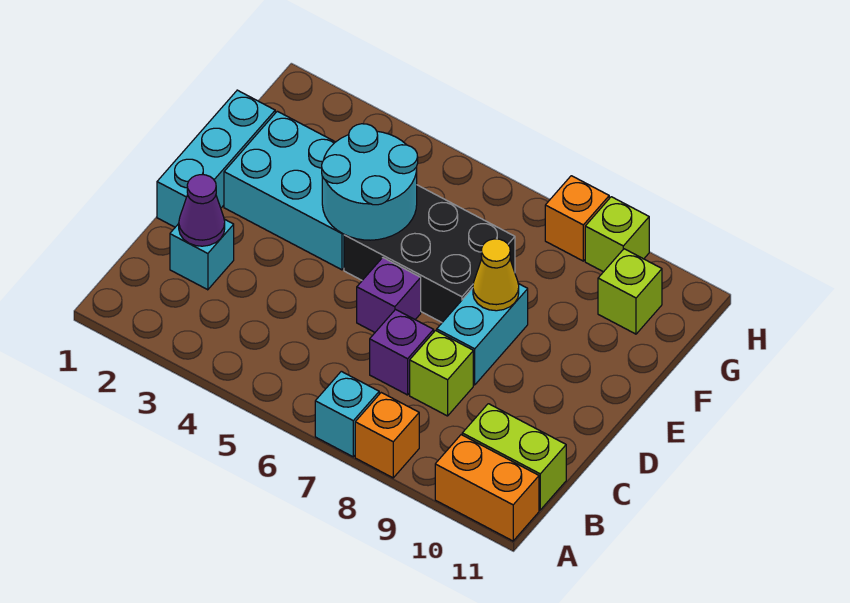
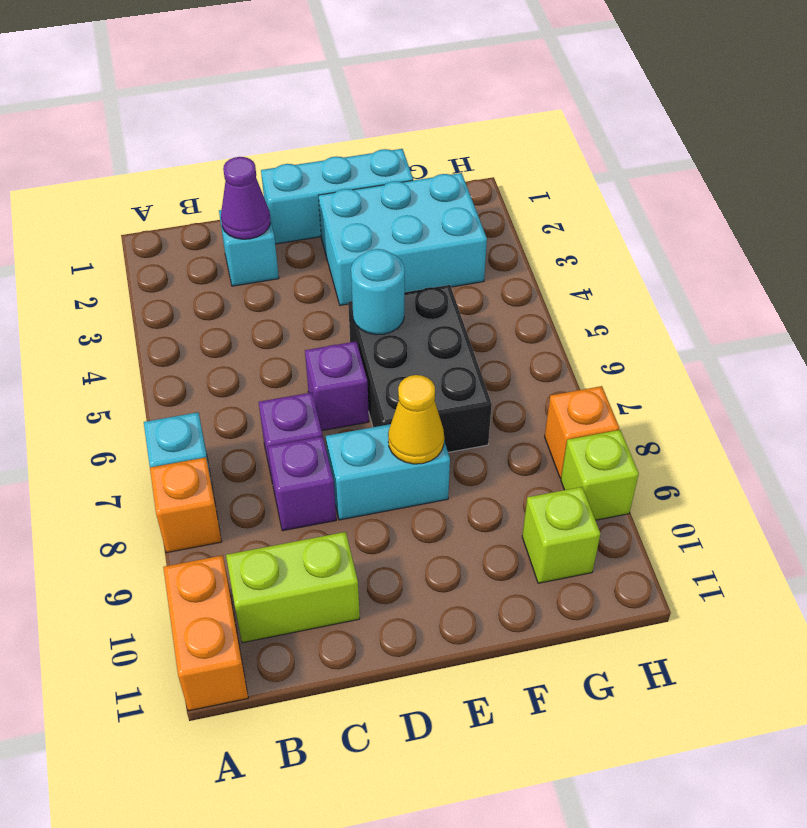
lime 1x2 brick [462,404,566,510] -> lime 1x2 brick turned to [226,532,360,643]
lime 1x1 brick [410,331,473,416] -> purple 1x1 brick [268,436,336,531]
cyan 2x3 brick [224,111,344,270] -> cyan 2x3 brick turned to [318,173,487,305]
cyan 2x2 round brick [322,124,418,240] -> cyan 1x1 round brick [351,249,405,335]

